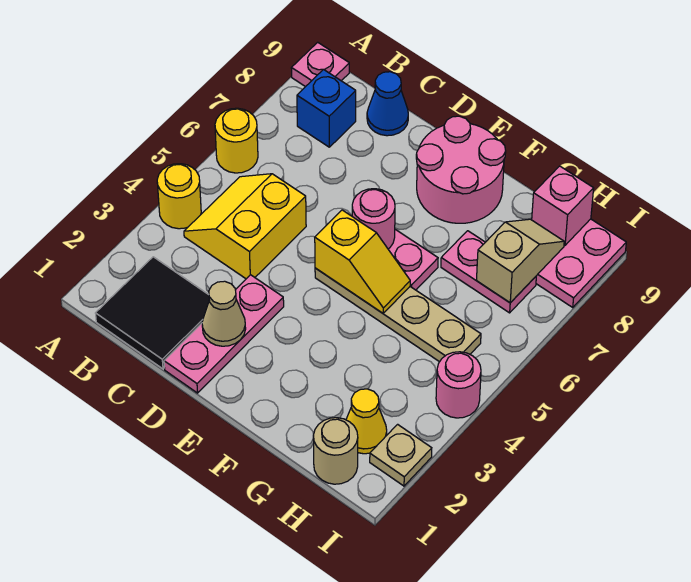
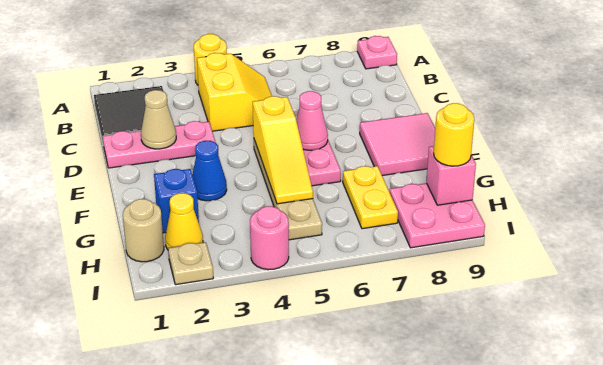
yellow 1x1 round brick [215,108,258,173] -> yellow 1x1 round brick moved to [434,103,474,166]
yellow 2x2 slope [184,174,306,279] -> yellow 2x2 slope turned to [197,53,272,131]
blue 1x1 brick [297,69,356,147] -> blue 1x1 brick moved to [154,169,199,233]
blue 1x1 cone [367,72,408,136] -> blue 1x1 cone moved to [192,141,227,201]
yellow 1x2 slope [315,210,410,313] -> yellow 1x3 slope [253,96,313,204]
pink 1x1 round brick [352,189,395,249] -> pink 1x1 cone [296,91,328,150]
pink 2x2 round brick [416,116,506,223] -> pink 2x2 tile [360,113,435,176]
pink 1x2 plate [441,231,536,313] -> yellow 1x2 plate [343,166,398,229]
tan 1x2 slope [476,219,564,303] -> none

